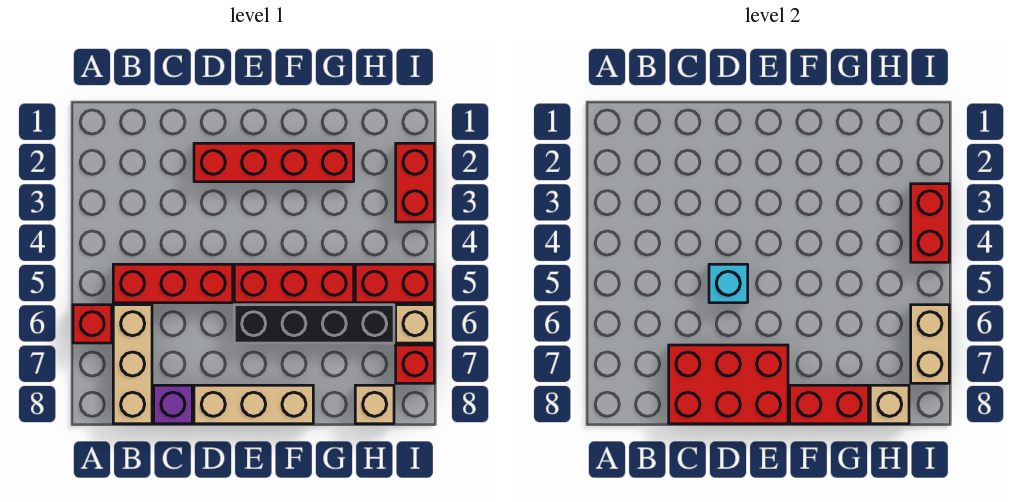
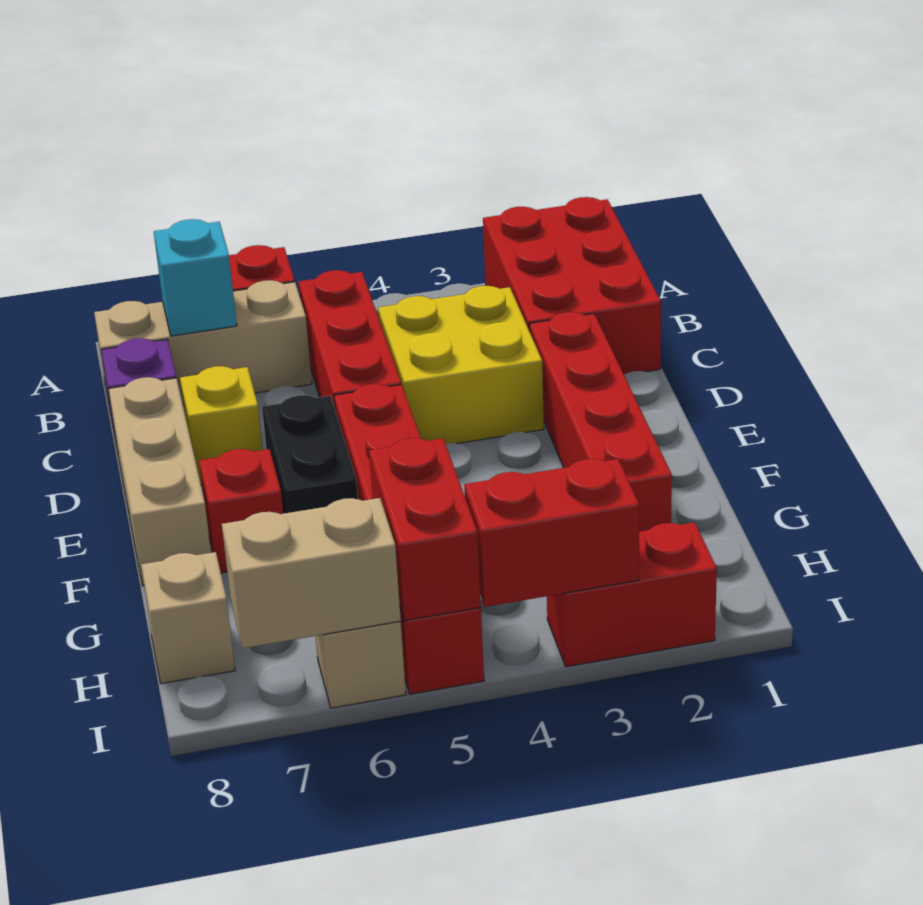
none -> yellow 2x2 brick [378,286,544,444]
red 2x3 brick [669,345,788,424] -> red 2x3 brick moved to [483,197,661,374]
cyan 1x1 brick [709,264,748,303] -> cyan 1x1 brick moved to [154,219,237,336]
none -> yellow 1x1 brick [180,366,263,485]
black 1x4 brick [234,305,394,343] -> black 1x2 brick [262,395,358,514]
red 1x2 brick [790,385,869,424] -> red 1x2 brick moved to [369,438,481,620]
tan 1x1 brick [870,385,909,424] -> none
red 1x1 brick [396,345,434,383] -> red 1x1 brick moved to [199,449,283,573]

